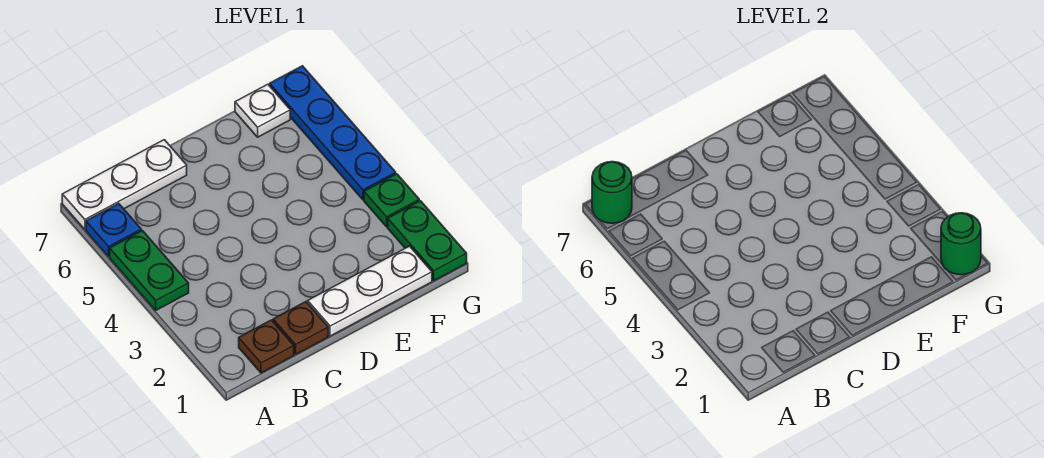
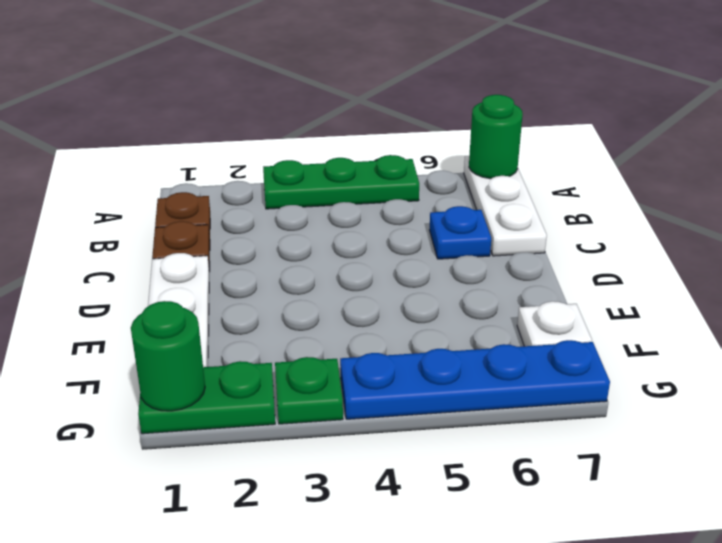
green 1x2 plate [110,231,189,310] -> green 1x3 plate [263,155,419,209]
blue 1x1 plate [86,204,141,257] -> blue 1x1 plate moved to [430,206,491,259]

